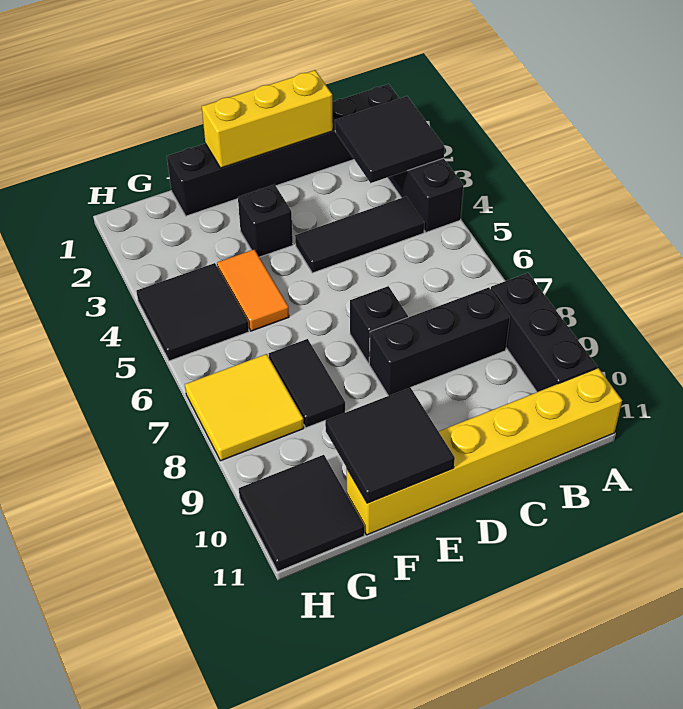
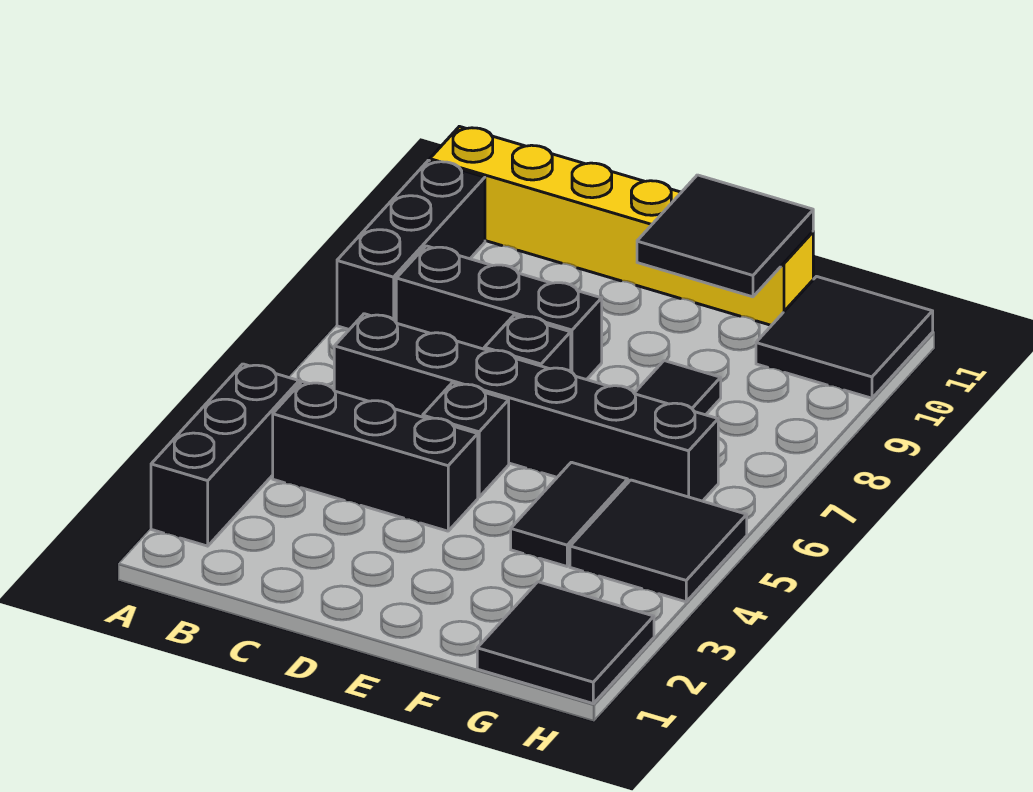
black 1x6 brick [167,84,399,216] -> black 1x6 brick moved to [334,314,718,501]
black 2x2 tile [335,96,445,183] -> black 2x2 tile moved to [477,582,654,703]
black 1x3 tile [295,197,425,273] -> black 1x3 brick [273,382,478,531]
yellow 1x3 brick [202,70,333,168] -> none
black 1x1 brick [238,185,293,257] -> black 1x1 brick moved to [423,383,509,497]
orange 1x2 tile [217,250,289,331] -> black 1x2 tile [511,462,628,566]
yellow 2x2 tile [185,354,304,461] -> none

